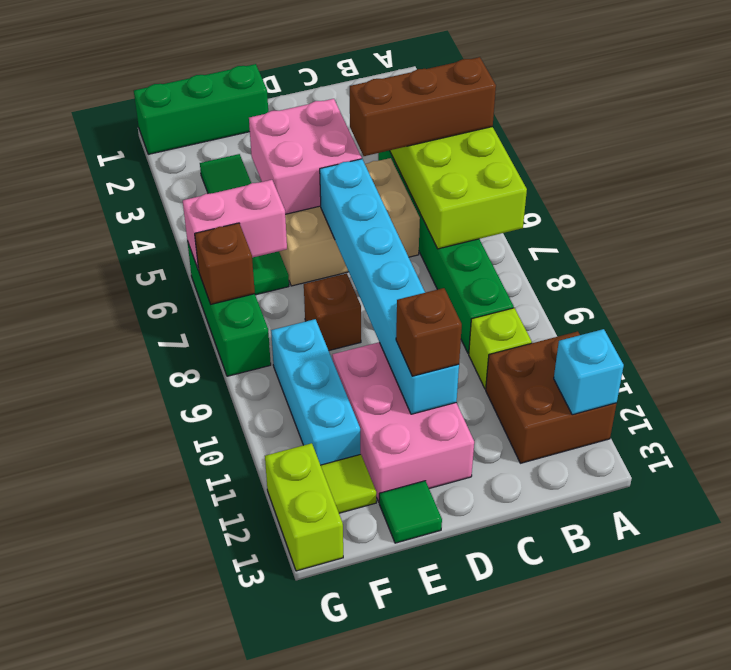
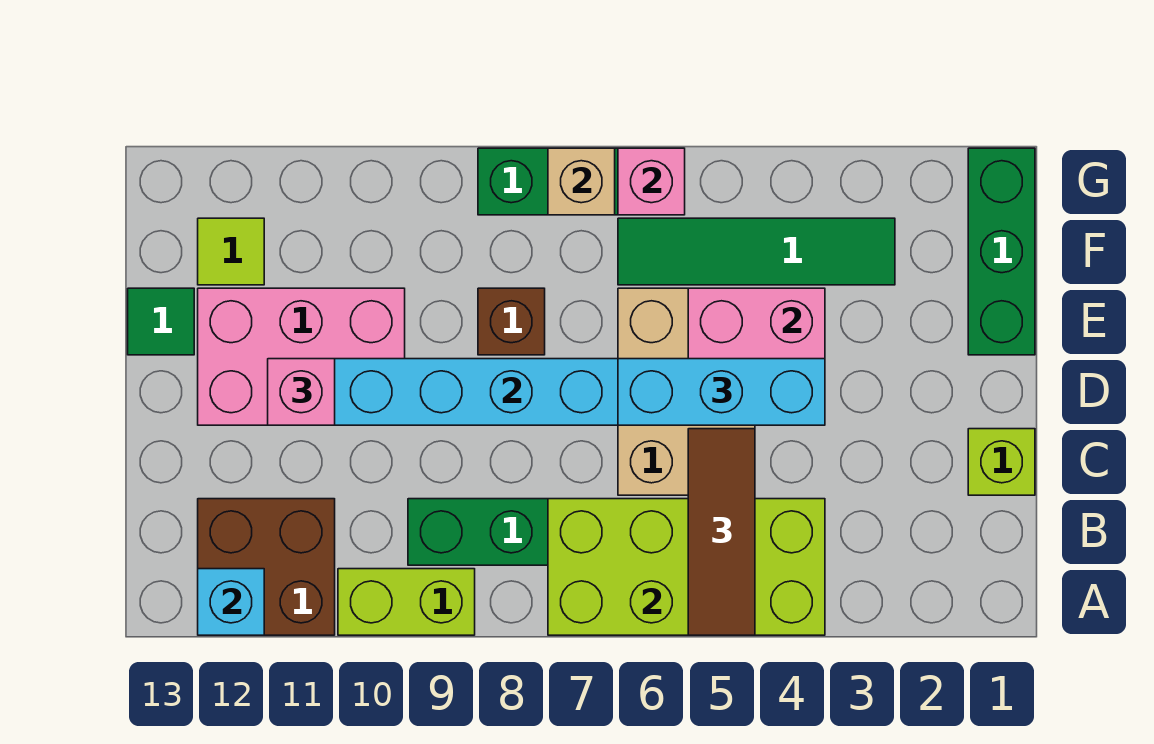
brown 1x3 brick [350,57,496,156] -> brown 1x3 tile [688,429,755,635]
lime 1x1 brick [469,308,532,389] -> lime 1x1 brick moved to [968,429,1035,495]
brown 1x1 brick [396,288,462,376] -> pink 1x1 brick [268,359,335,425]
pink 1x2 brick [183,180,287,270] -> pink 1x1 brick [618,148,685,215]
cyan 1x3 brick [271,319,360,465] -> cyan 1x3 brick moved to [618,359,825,425]
brown 1x1 brick [195,223,255,304] -> tan 1x1 brick [548,148,615,215]
lime 1x2 brick [265,443,343,571] -> lime 1x2 brick moved to [338,569,475,635]

